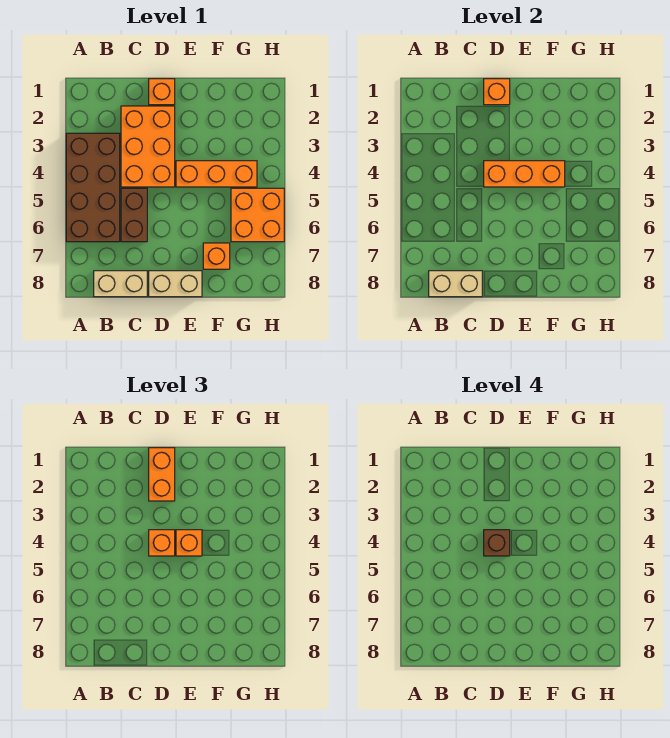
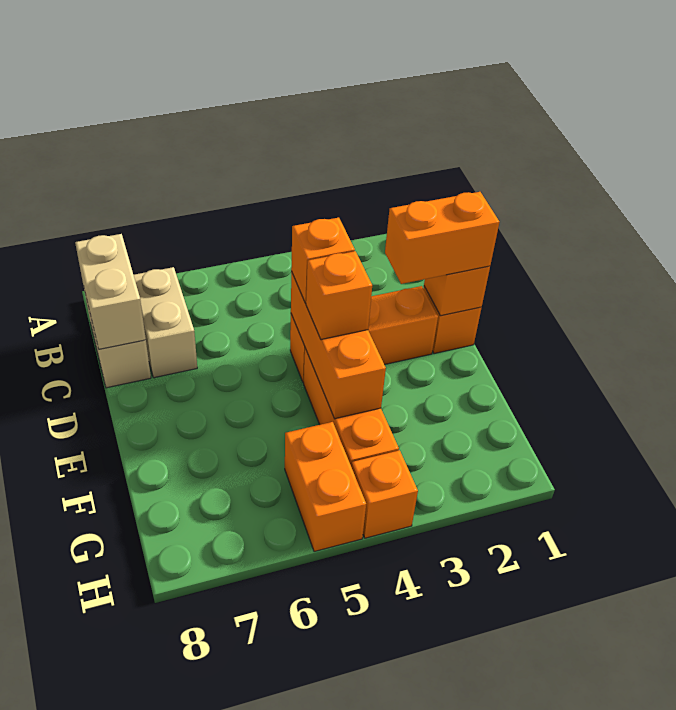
brown 2x4 brick [66,133,120,242] -> none
orange 2x3 brick [121,106,175,187] -> orange 1x3 brick [290,286,438,382]
brown 1x2 brick [121,188,147,242] -> none
brown 1x1 brick [484,530,510,556] -> none
tan 1x2 brick [149,271,202,297] -> tan 1x2 brick moved to [134,267,197,378]
orange 1x1 brick [203,243,230,269] -> orange 1x1 brick moved to [352,450,418,538]
orange 2x2 brick [231,188,284,242] -> orange 1x2 brick [285,422,366,552]

